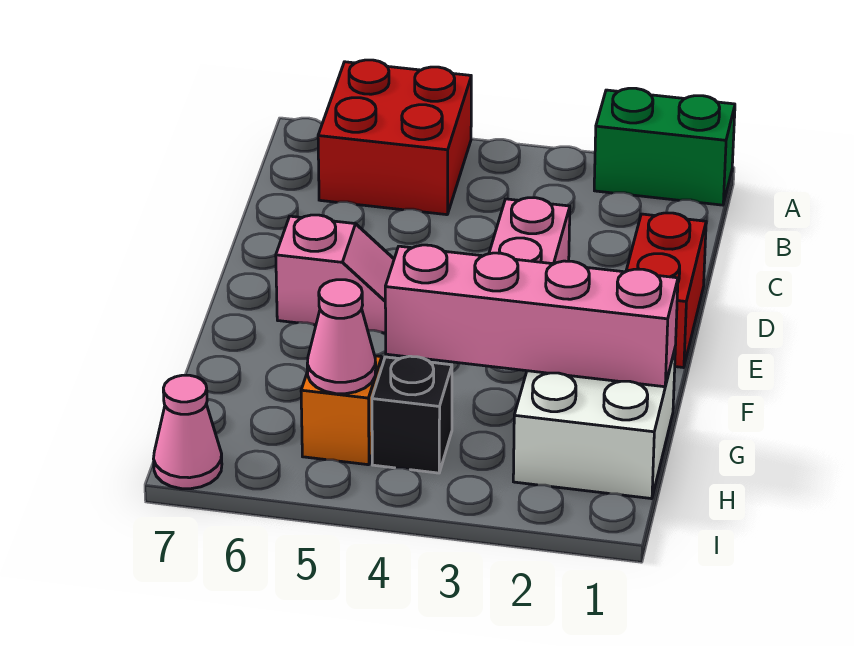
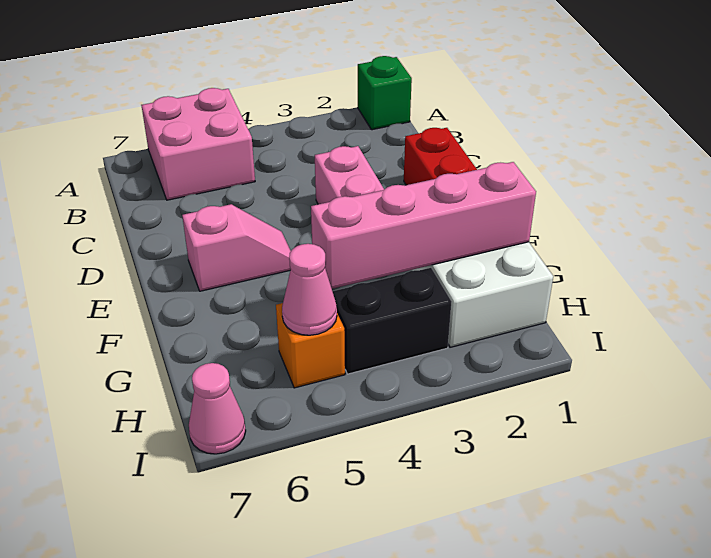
green 1x2 brick [594,88,735,205] -> green 1x1 brick [358,56,412,130]
red 2x2 brick [318,60,471,215] -> pink 2x2 brick [141,88,255,200]
black 1x1 brick [372,356,452,473] -> black 1x2 brick [332,268,451,374]

